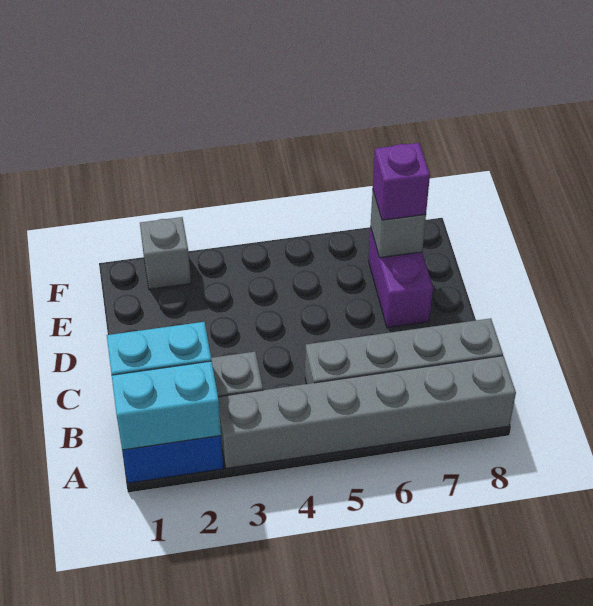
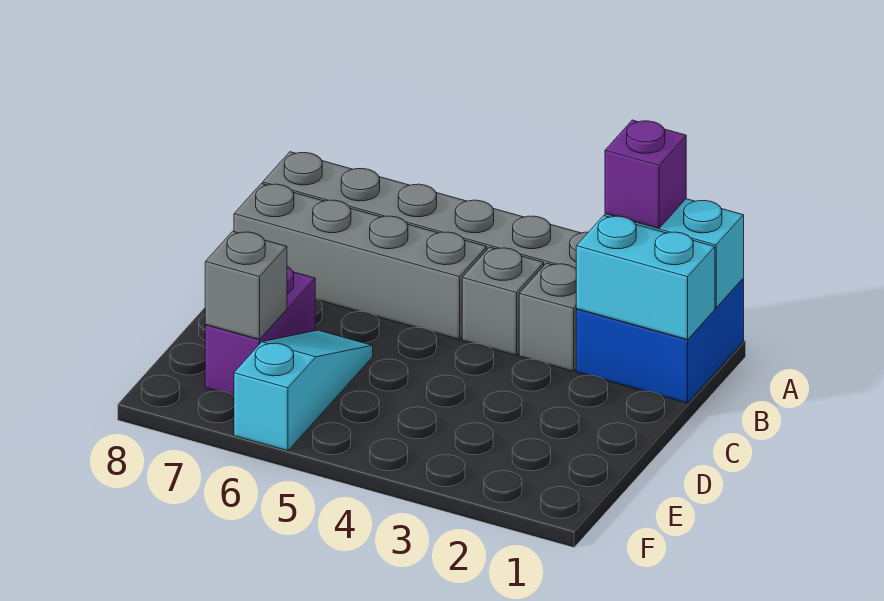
none -> cyan 1x3 slope [234,330,373,451]
purple 1x1 brick [373,143,430,220] -> purple 1x1 brick moved to [605,120,686,228]
grey 1x1 brick [140,217,191,289] -> grey 1x1 brick moved to [462,247,544,355]

